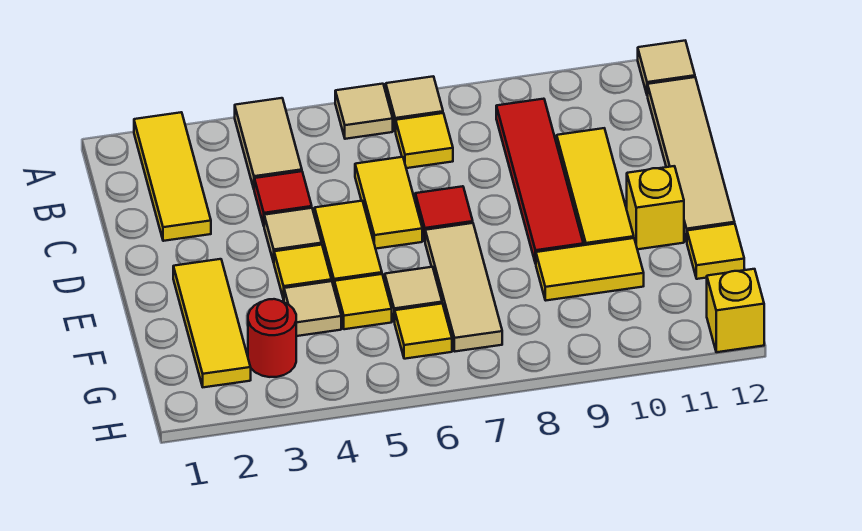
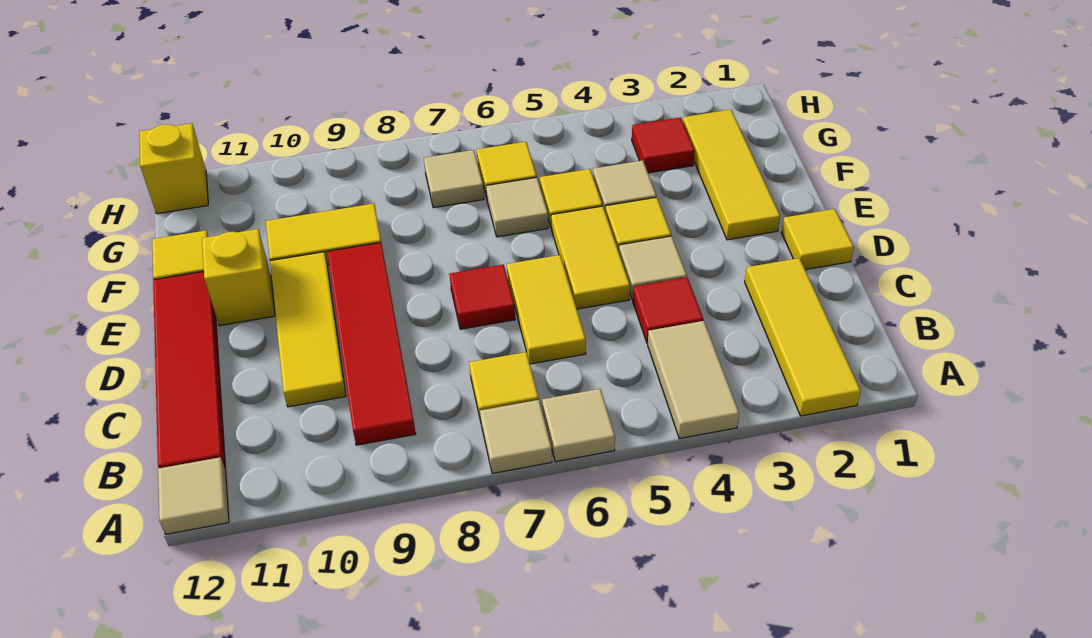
tan 1x4 tile [648,77,735,242] -> red 1x4 tile [153,272,226,469]
none -> yellow 1x1 tile [781,209,854,270]
tan 1x3 tile [425,223,502,351] -> tan 1x1 tile [424,150,484,208]
red 1x1 round brick [248,299,296,377] -> red 1x1 tile [632,117,695,173]

